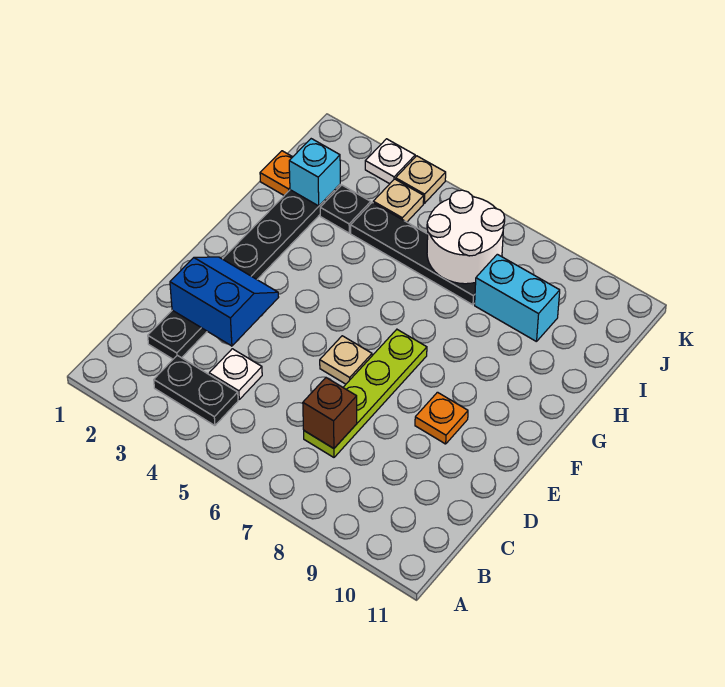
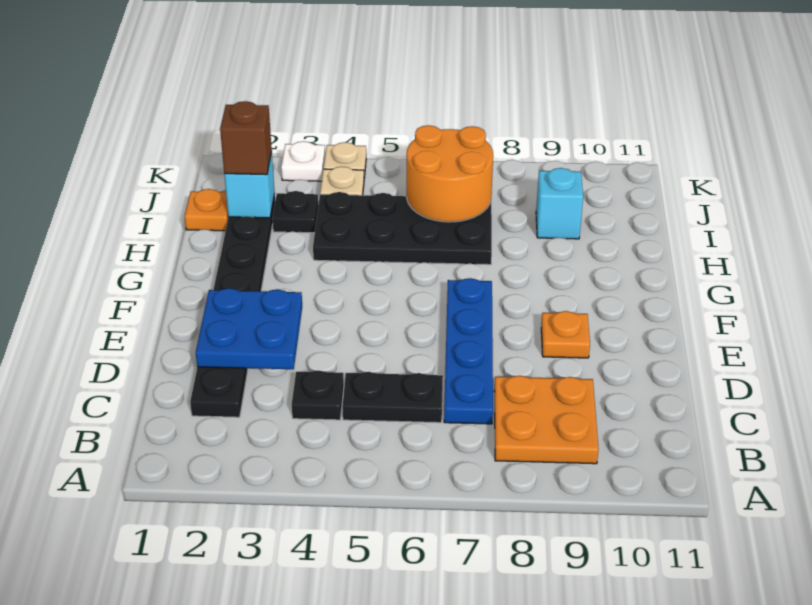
black 1x2 plate [154,355,238,425] -> black 1x2 plate moved to [342,372,443,423]
none -> orange 2x2 plate [494,376,599,464]
white 1x1 plate [209,349,262,399] -> black 1x1 plate [292,370,344,420]
lime 1x4 plate [304,329,427,457] -> blue 1x4 plate [444,278,493,424]
brown 1x1 brick [303,378,357,449] -> brown 1x1 brick moved to [220,101,272,175]
blue 2x2 slope [170,257,279,346] -> blue 2x2 plate [196,288,302,369]
tan 1x1 plate [320,336,372,384] -> none
black 1x4 plate [351,203,476,305] -> black 2x4 plate [313,192,492,265]
white 2x2 round brick [427,190,505,284] -> orange 2x2 round brick [407,125,493,222]
cyan 1x2 brick [475,254,560,342] -> cyan 1x1 brick [536,168,583,239]

